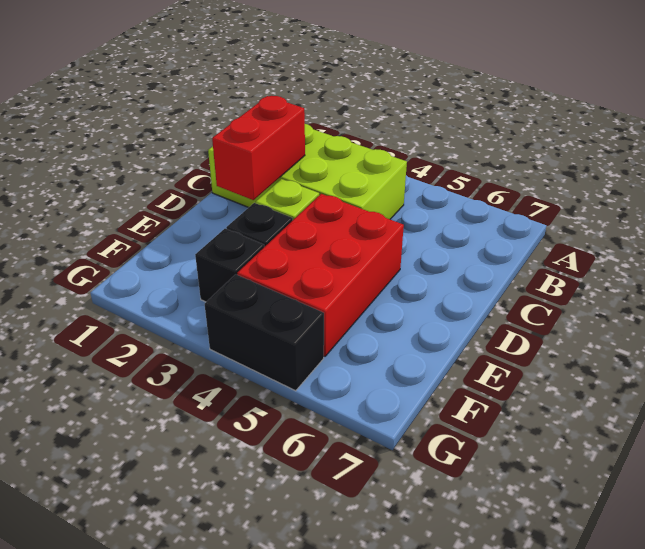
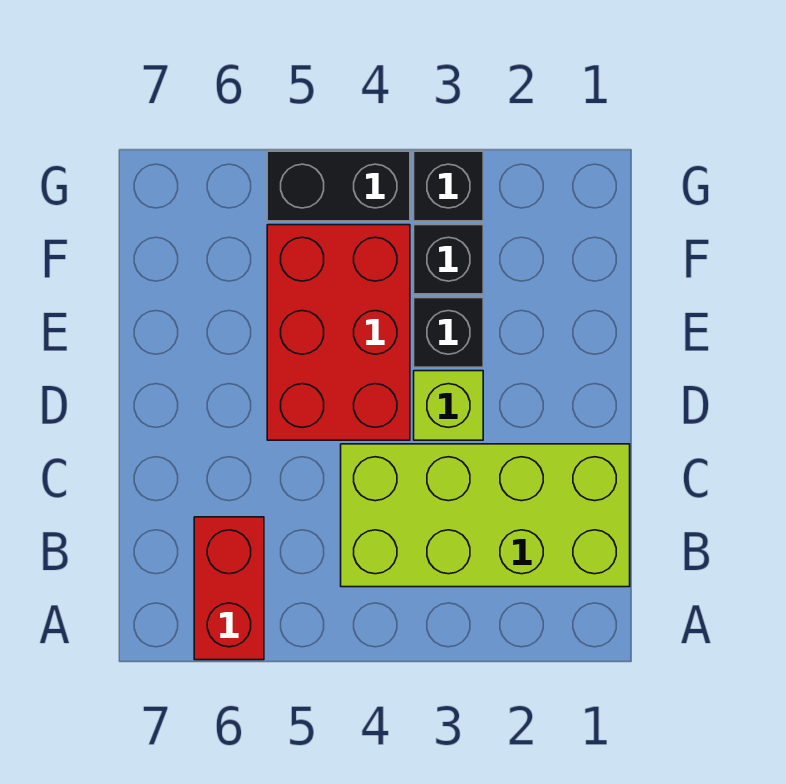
red 1x2 brick [212,96,305,200] -> red 1x2 brick moved to [194,517,264,660]
none -> black 1x1 brick [414,151,483,221]

